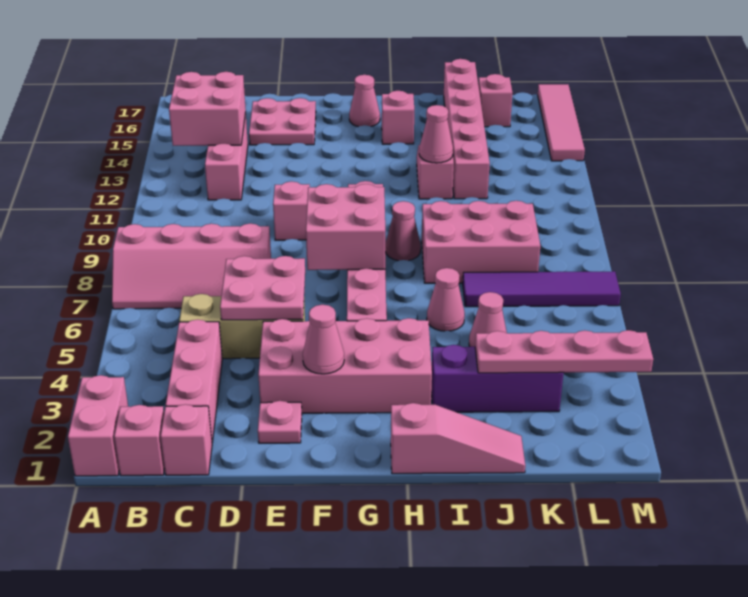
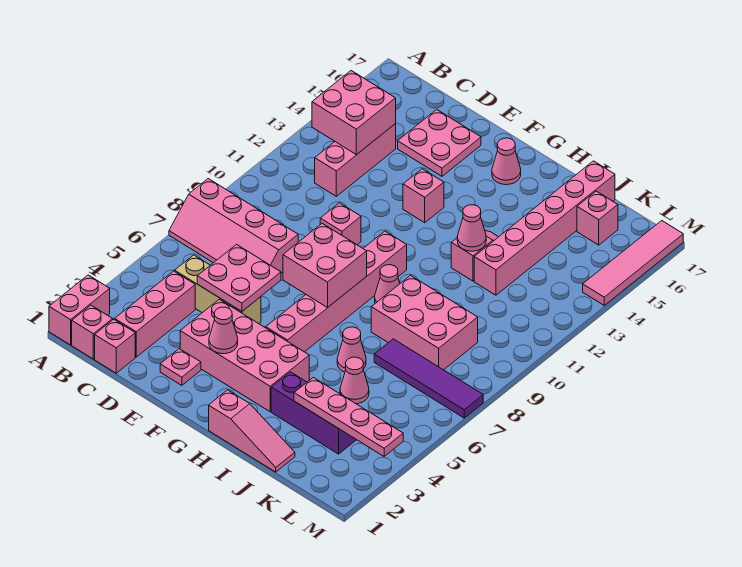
pink 1x1 brick [382,91,414,144] -> pink 1x1 brick moved to [403,169,444,223]

